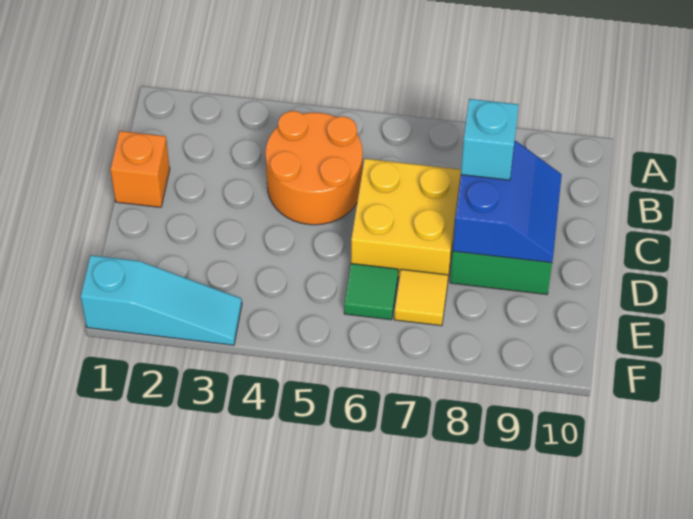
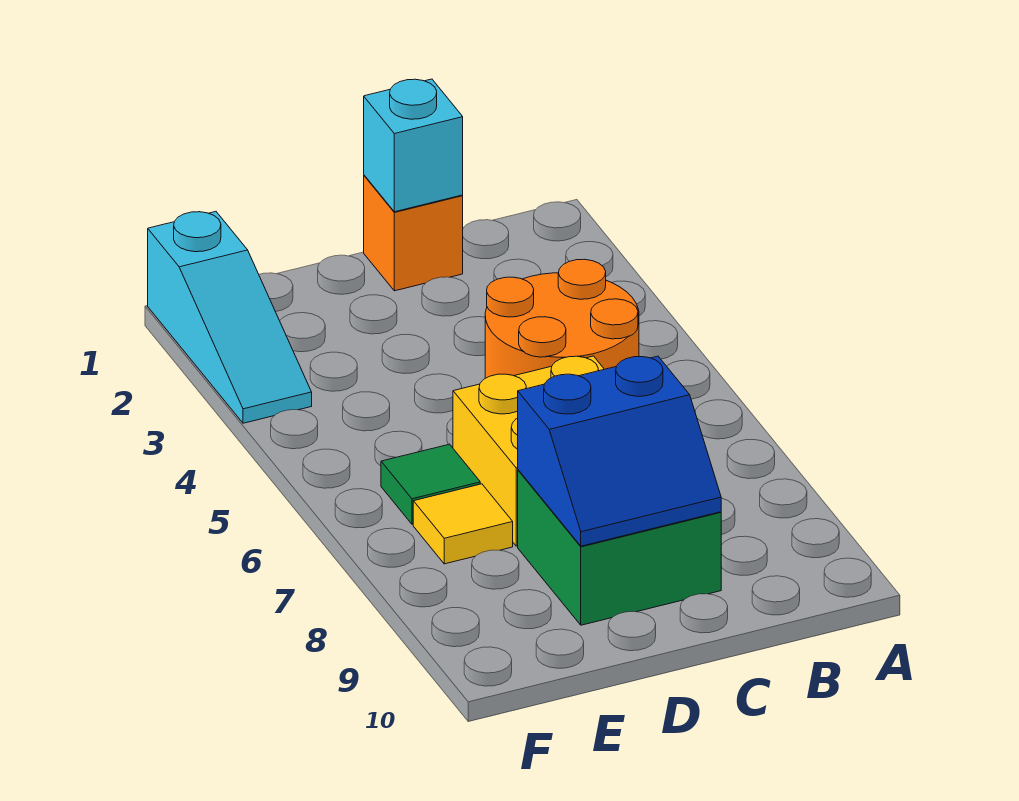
cyan 1x1 brick [461,99,519,180] -> cyan 1x1 brick moved to [364,79,463,212]

